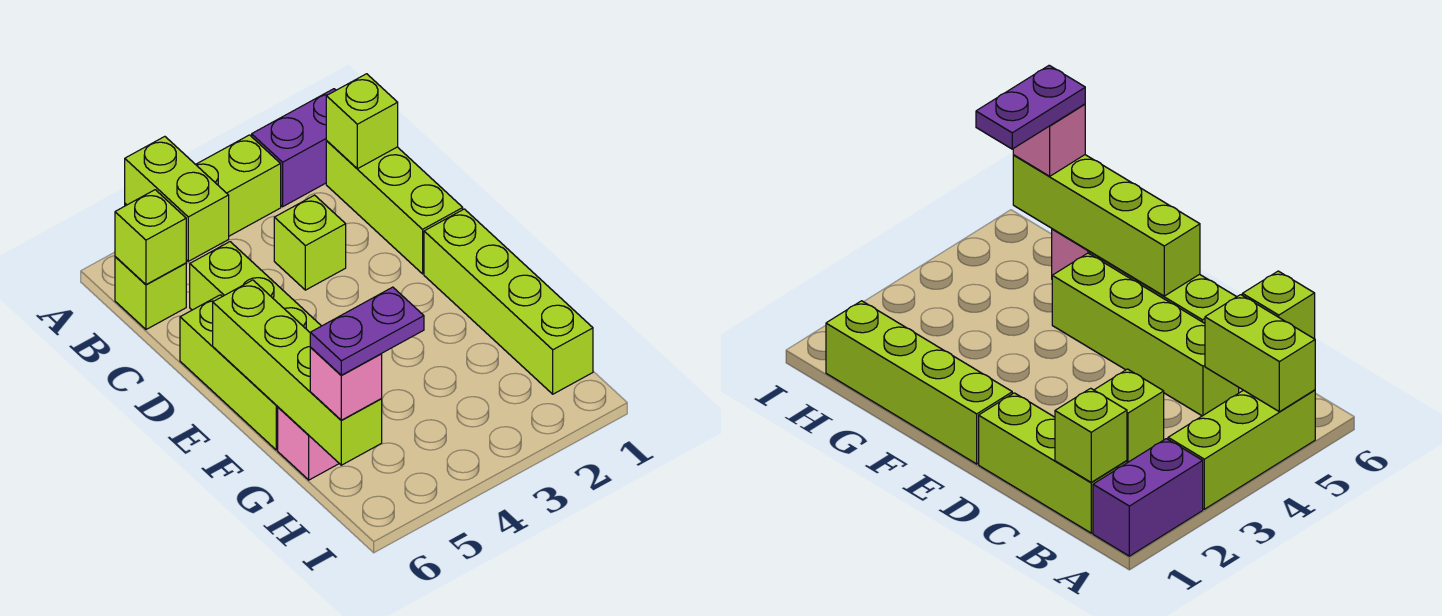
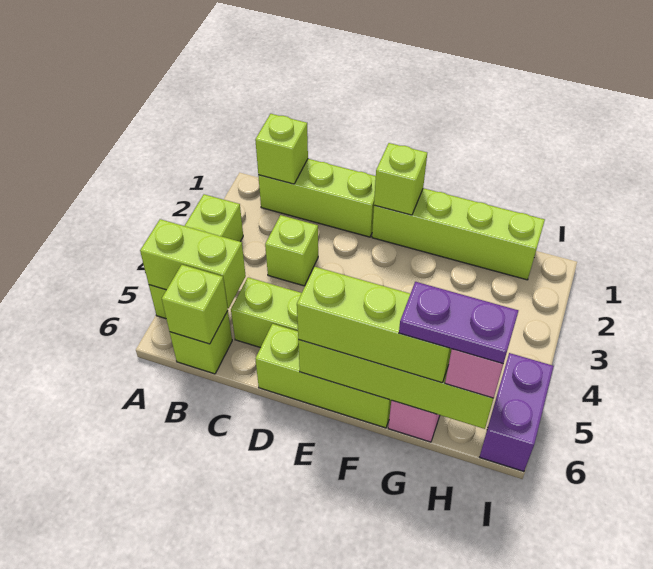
purple 1x2 brick [252,89,336,207] -> purple 1x2 brick moved to [480,353,554,471]
none -> lime 1x1 brick [374,143,427,215]
none -> lime 1x3 brick [297,267,452,382]
purple 1x2 plate [310,287,424,375] -> purple 1x2 plate turned to [399,282,518,364]

